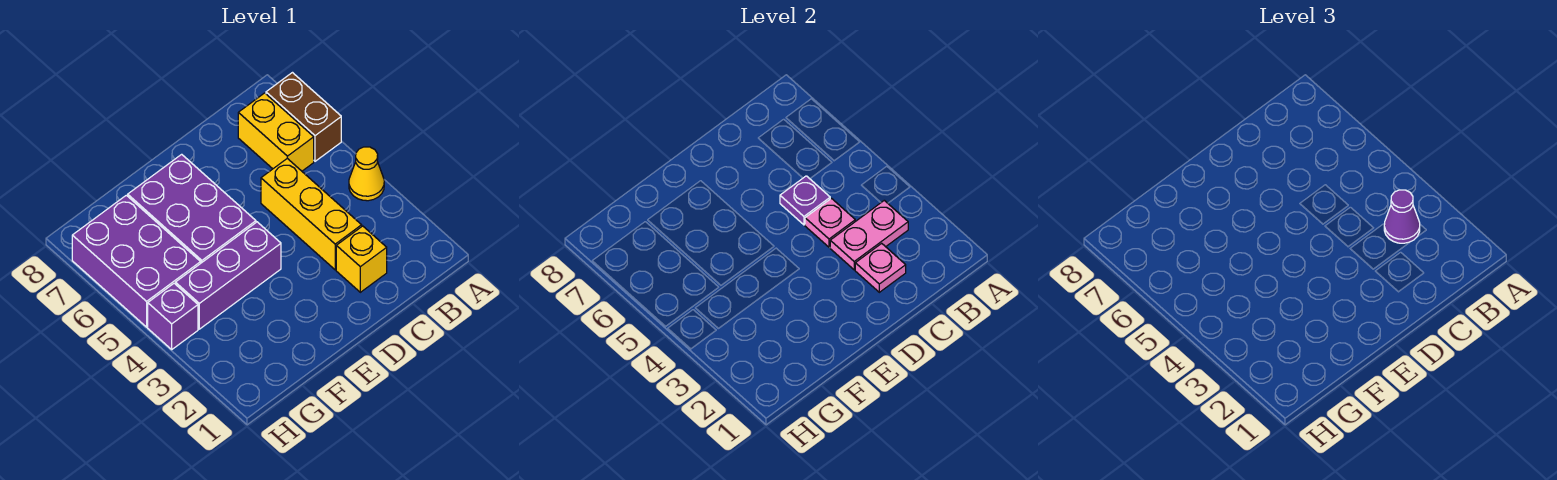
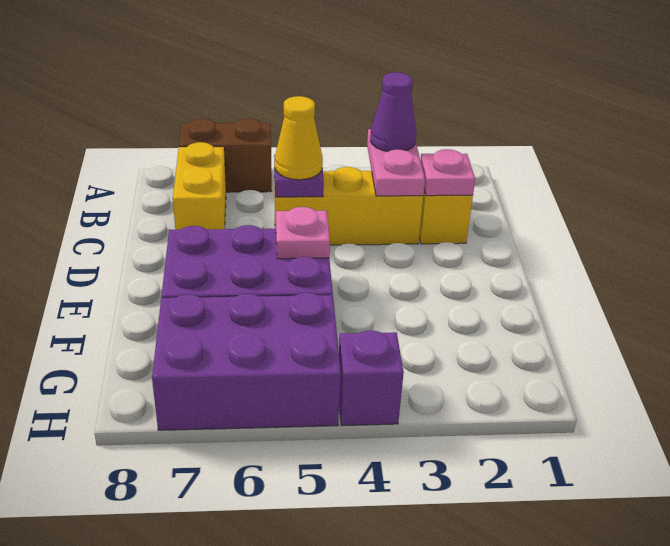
yellow 1x1 cone [349,147,384,201] -> yellow 1x1 cone moved to [274,96,323,180]
yellow 1x2 brick [238,93,314,171] -> yellow 1x2 brick turned to [173,142,226,230]
pink 1x1 plate [805,198,855,247] -> pink 1x1 plate moved to [276,207,330,259]
purple 1x3 brick [175,222,281,329] -> none

